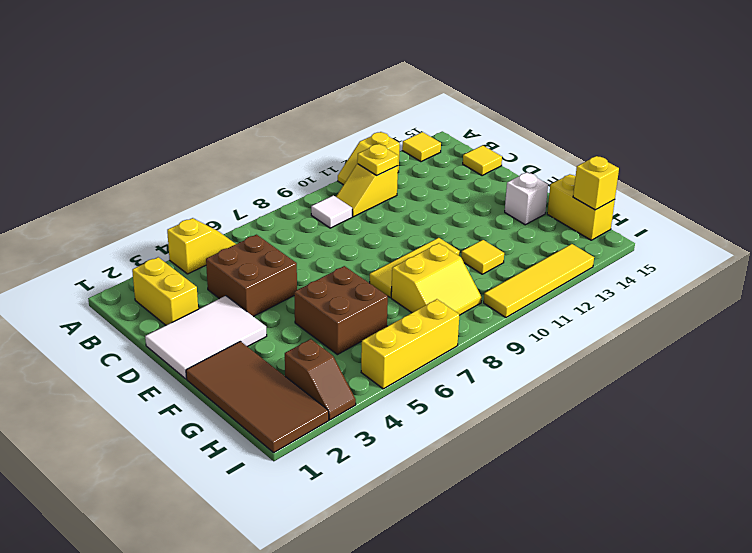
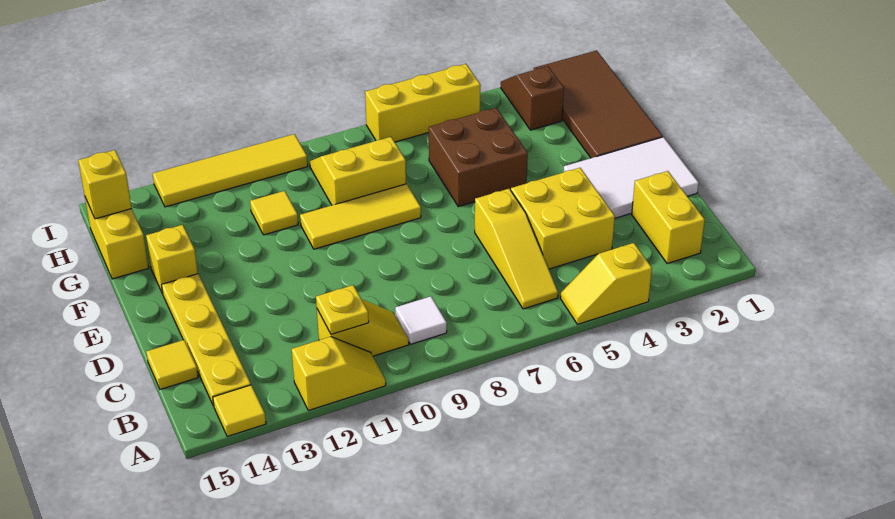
none -> yellow 1x3 slope [475,189,558,309]
none -> yellow 1x4 plate [162,274,251,406]
brown 2x2 brick [206,235,297,317] -> yellow 2x2 brick [511,168,615,269]
white 1x1 brick [505,172,548,225] -> yellow 1x1 brick [146,225,198,294]

